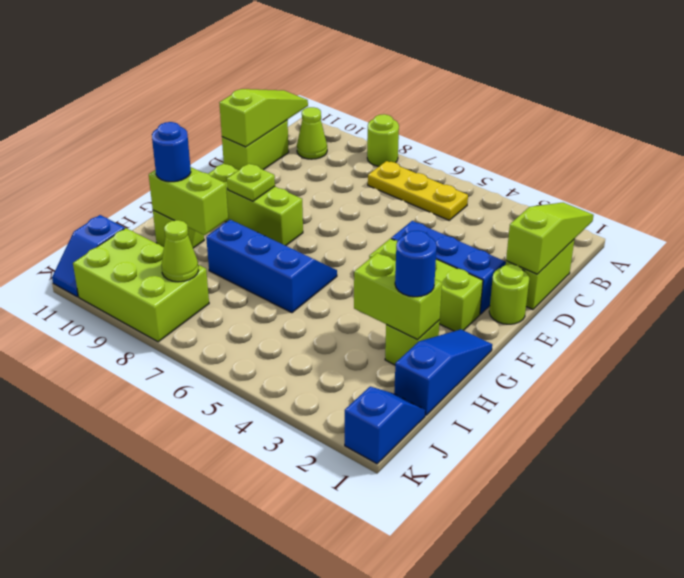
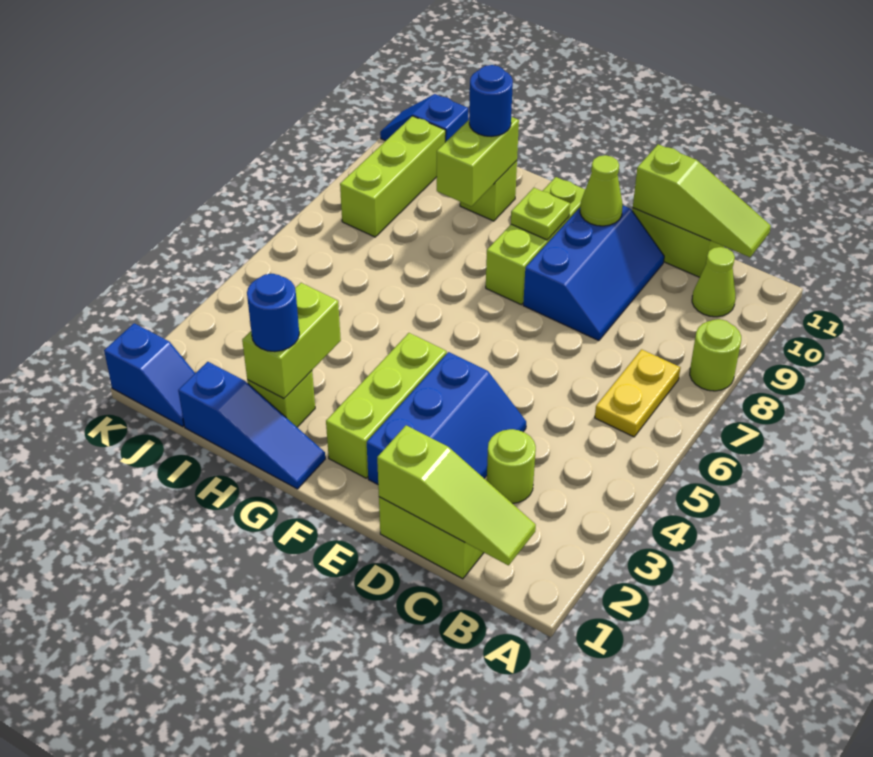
yellow 1x3 plate [368,161,468,220] -> yellow 1x2 plate [595,349,680,437]
lime 1x1 round brick [489,264,529,324] -> lime 1x1 round brick moved to [487,429,536,504]
blue 2x3 slope [206,220,337,313] -> blue 2x3 slope moved to [523,206,664,341]
lime 2x3 brick [73,228,209,342] -> lime 1x3 brick [340,116,446,237]
lime 1x1 cone [161,220,199,282] -> lime 1x1 cone moved to [580,155,623,226]

